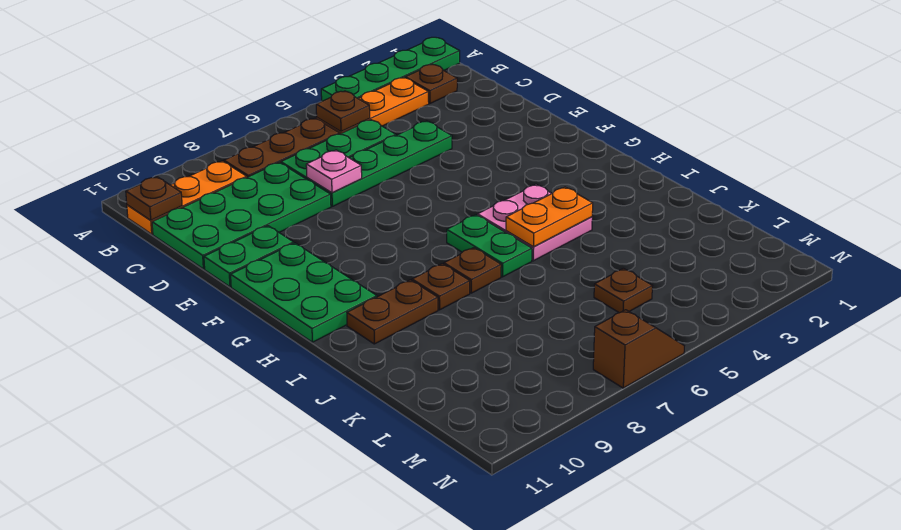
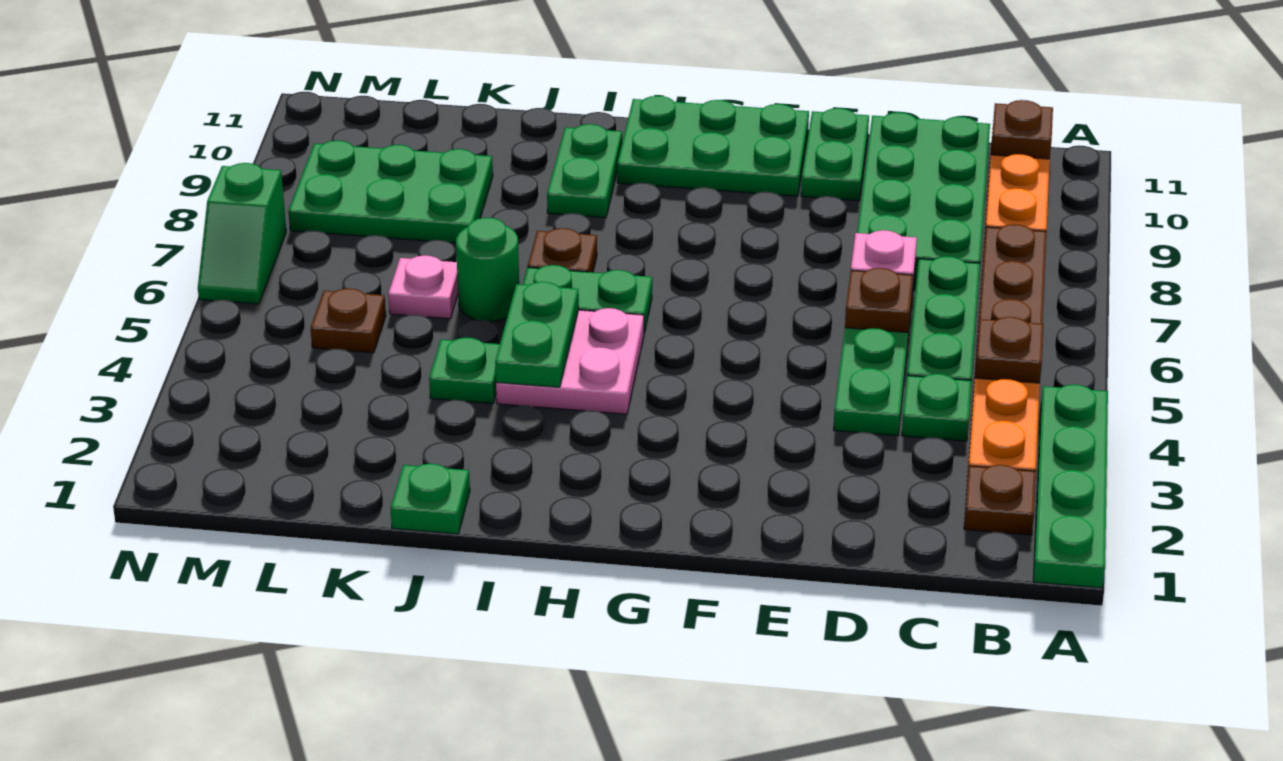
none -> green 1x1 plate [902,374,971,441]
orange 1x2 plate [506,187,593,247] -> green 1x2 plate [495,282,579,387]
brown 1x1 plate [412,264,470,310] -> brown 1x1 plate moved to [845,268,913,333]
brown 1x2 plate [347,280,438,344] -> green 1x2 plate [547,124,622,218]
none -> green 1x1 plate [390,464,470,534]
none -> green 1x1 plate [429,338,500,404]
none -> green 1x1 round brick [456,218,519,321]
none -> pink 1x1 plate [388,255,458,319]
none -> green 2x3 plate [288,140,493,243]
brown 1x2 slope [593,310,684,388] -> green 1x2 slope [198,163,286,304]

